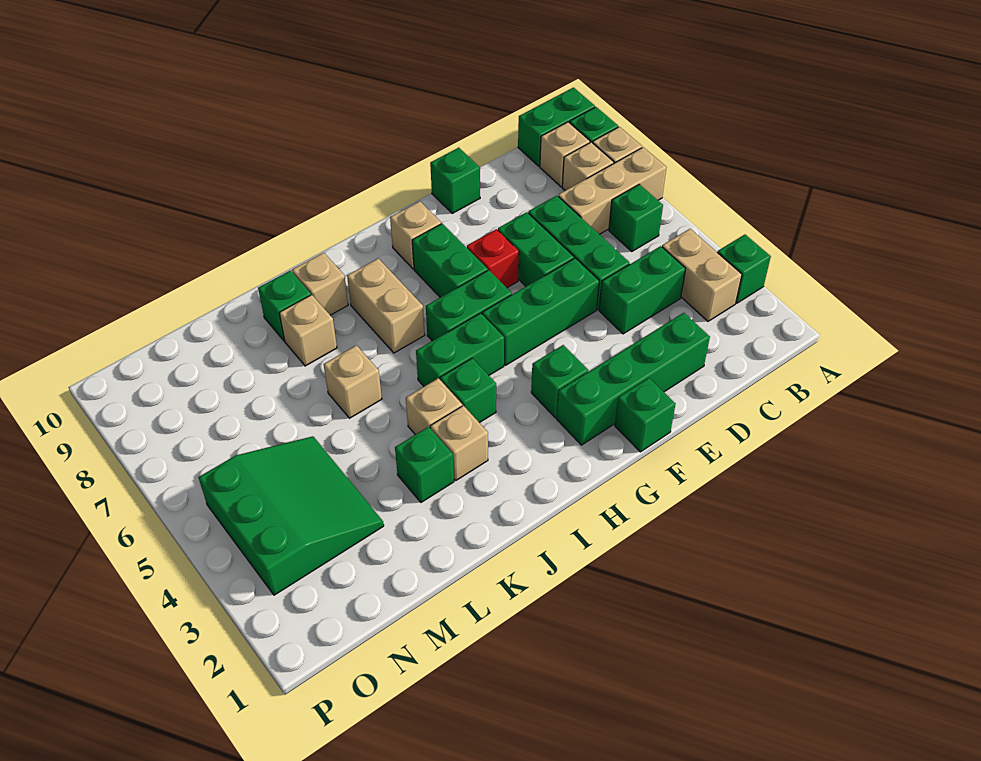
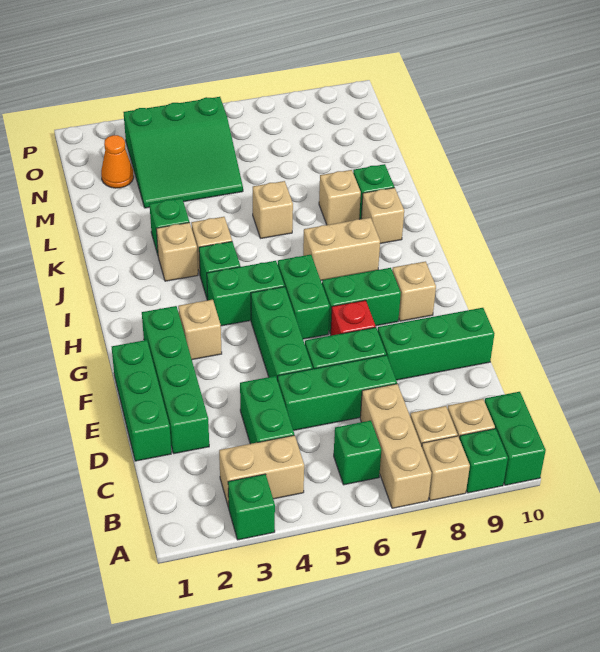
green 1x1 brick [430,148,480,214] -> green 1x3 brick [378,308,495,380]
green 1x1 brick [615,378,676,452] -> green 1x3 brick [112,340,171,461]
green 1x1 brick [531,345,588,418] -> tan 1x1 brick [178,300,222,360]
green 1x2 brick [416,313,504,386] -> green 1x2 brick turned to [207,261,285,326]
none -> orange 1x1 cone [101,135,134,188]

